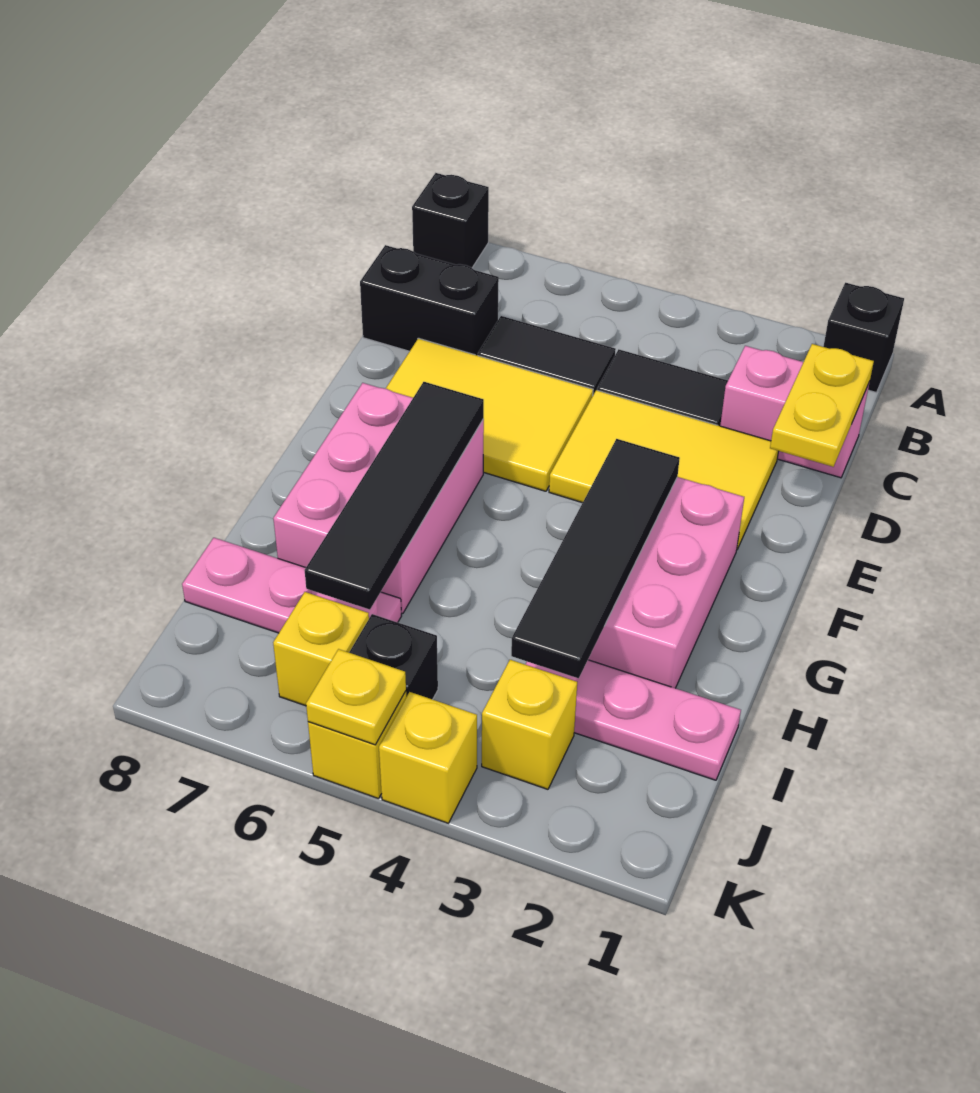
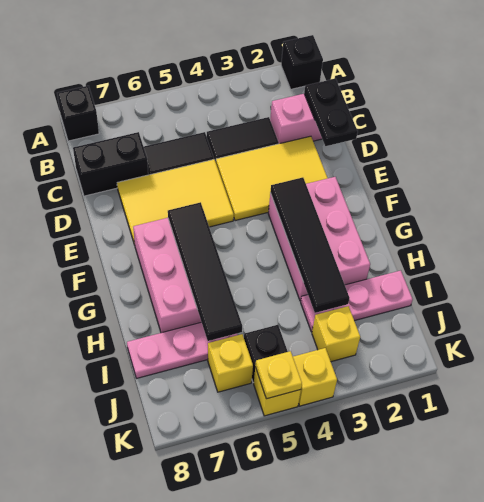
yellow 1x2 plate [770,344,874,467] -> black 1x2 plate [304,79,358,146]

